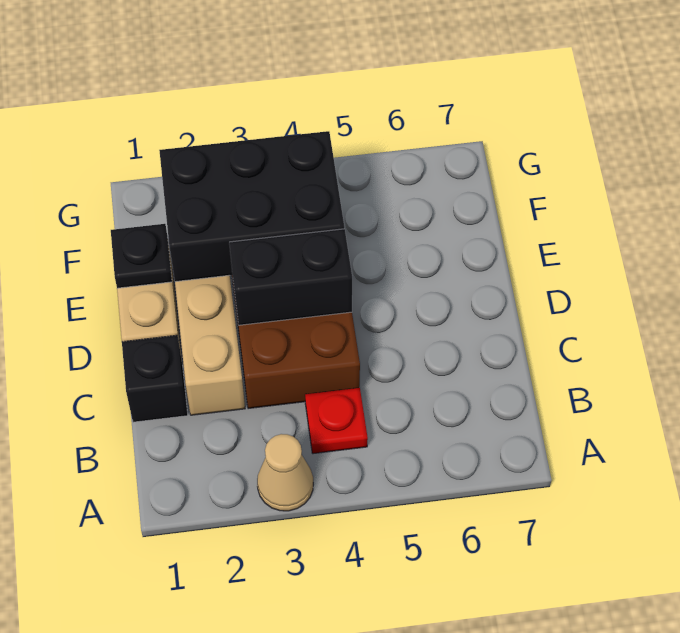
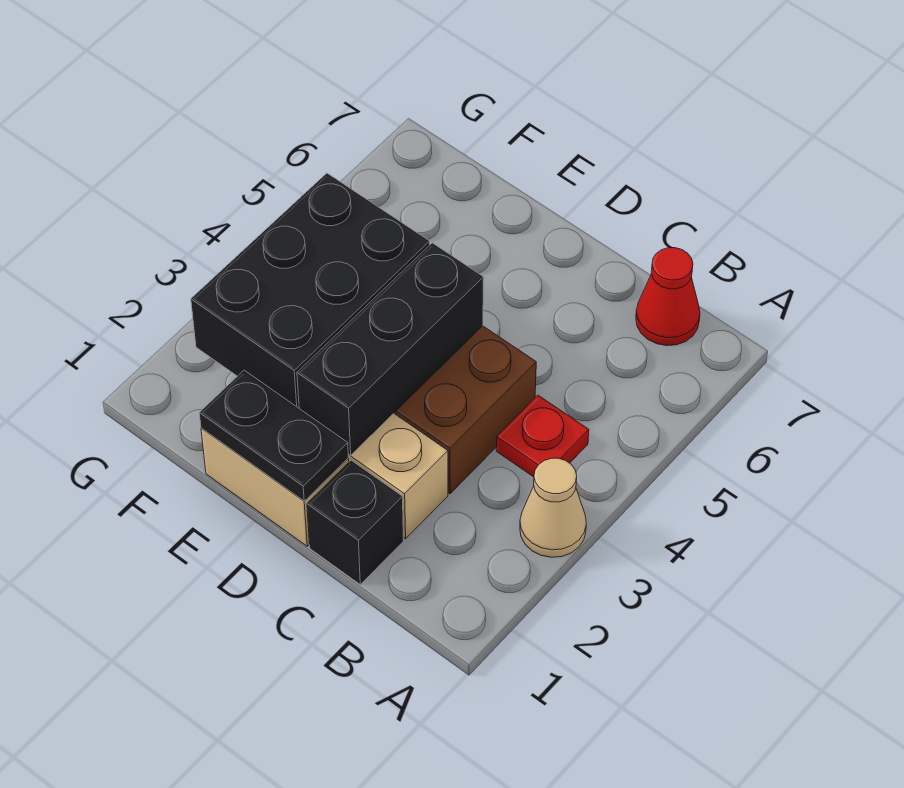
none -> red 1x1 cone [636,248,700,346]
black 1x2 brick [229,229,352,325] -> black 1x3 brick [297,243,484,455]
black 1x1 plate [111,224,172,288] -> black 1x2 plate [199,370,348,501]

